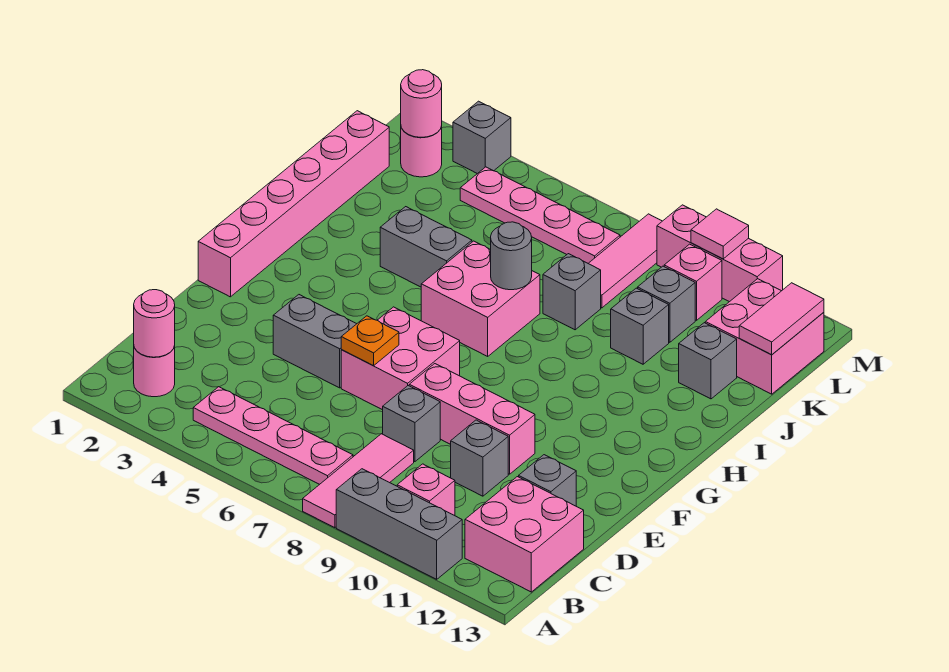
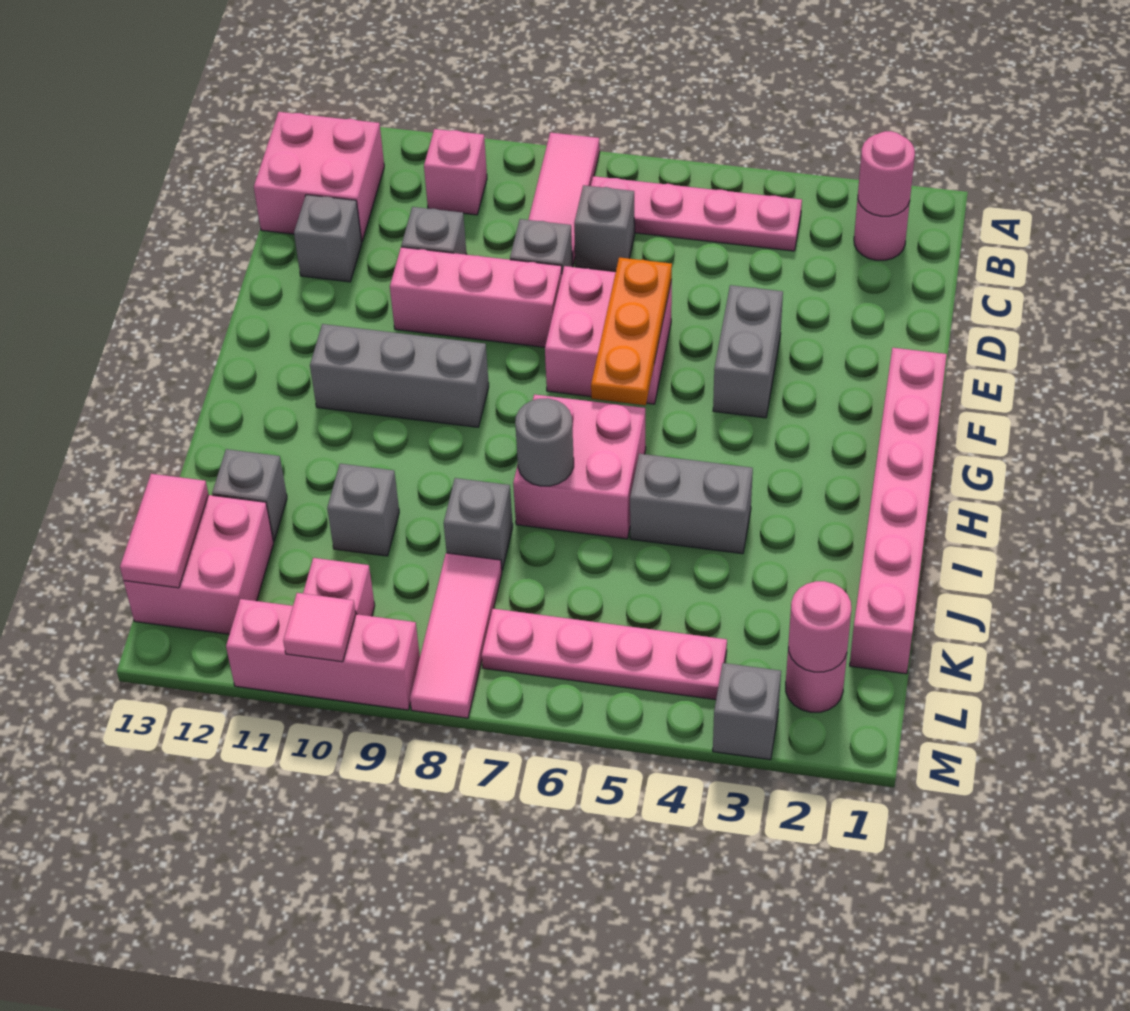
grey 1x3 brick [336,469,462,579] -> grey 1x3 brick moved to [310,324,489,427]
grey 1x2 brick [273,295,356,388] -> grey 1x2 brick turned to [713,285,783,418]
orange 1x1 plate [341,316,399,366] -> orange 1x3 plate [591,257,672,405]
grey 1x1 brick [638,266,695,342] -> grey 1x1 brick moved to [574,185,635,271]

